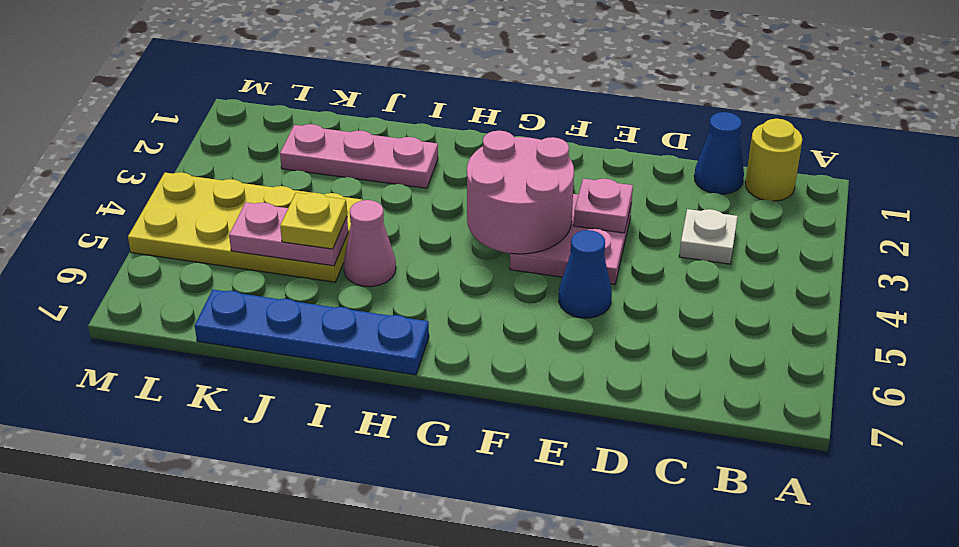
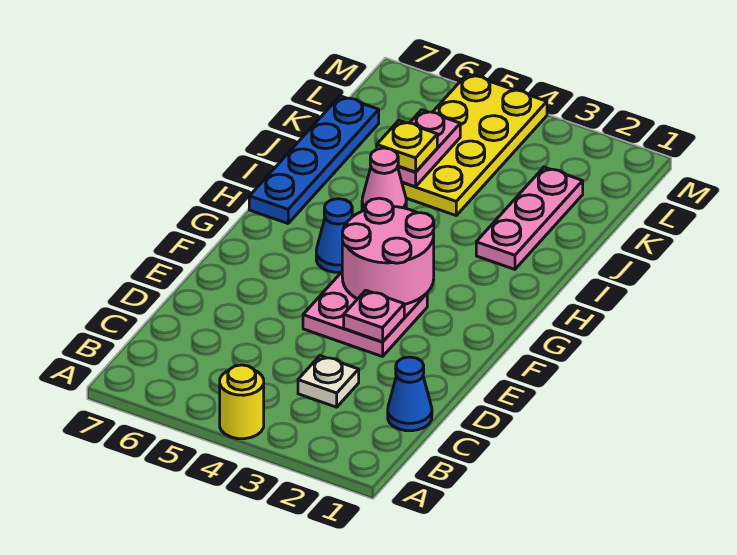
yellow 1x1 round brick [745,119,802,201] -> yellow 1x1 round brick moved to [220,365,264,439]
blue 1x1 cone [559,230,612,318] -> blue 1x1 cone moved to [316,199,352,272]

